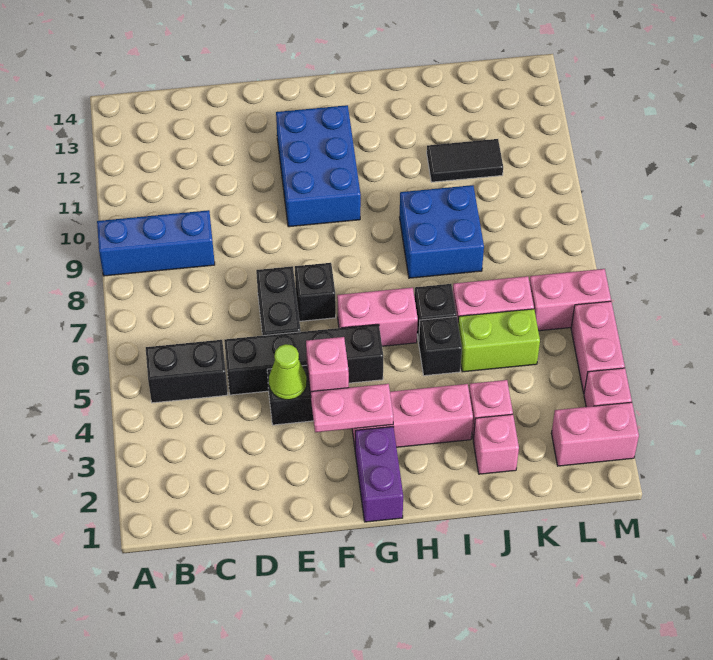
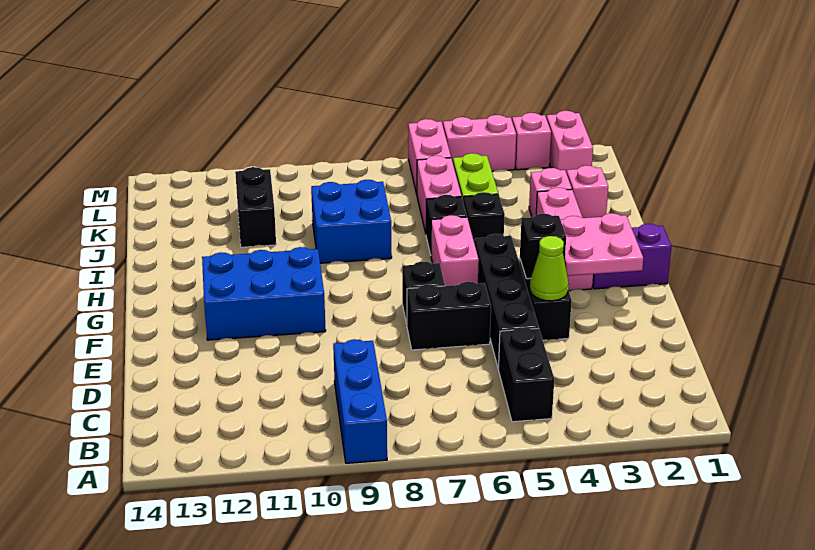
pink 1x2 plate [311,384,393,432] -> pink 2x2 plate [561,213,643,276]
pink 1x1 brick [306,337,349,395] -> black 1x1 brick [520,214,566,279]
black 1x2 tile [427,139,503,182] -> black 1x2 brick [235,167,276,247]

